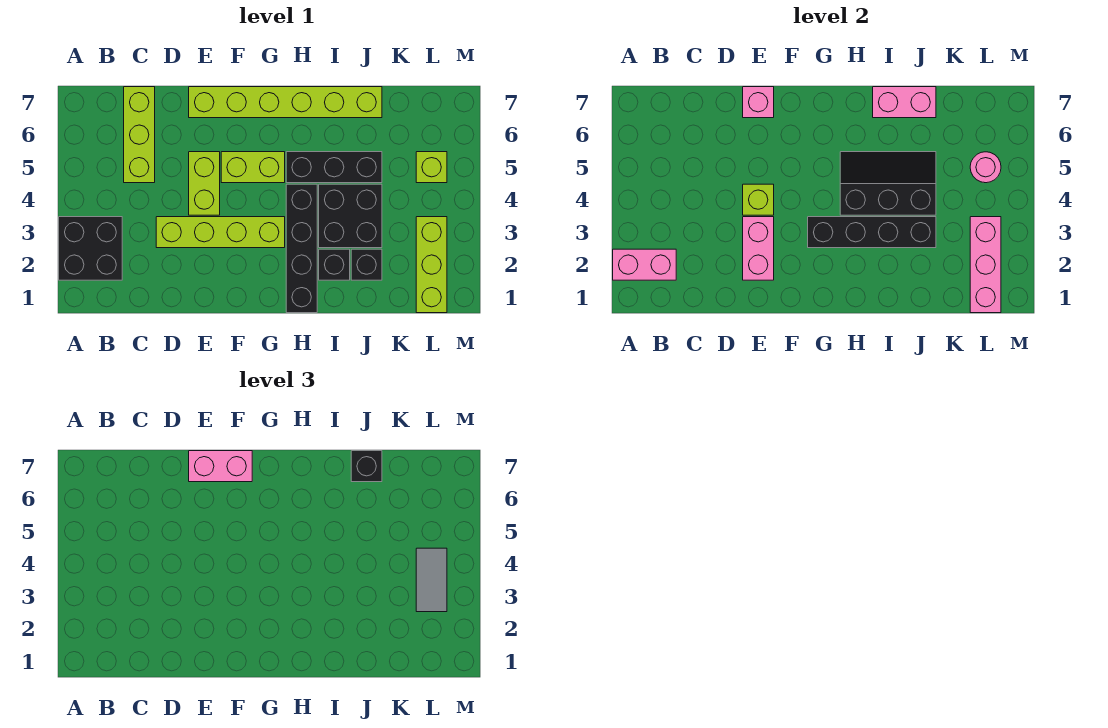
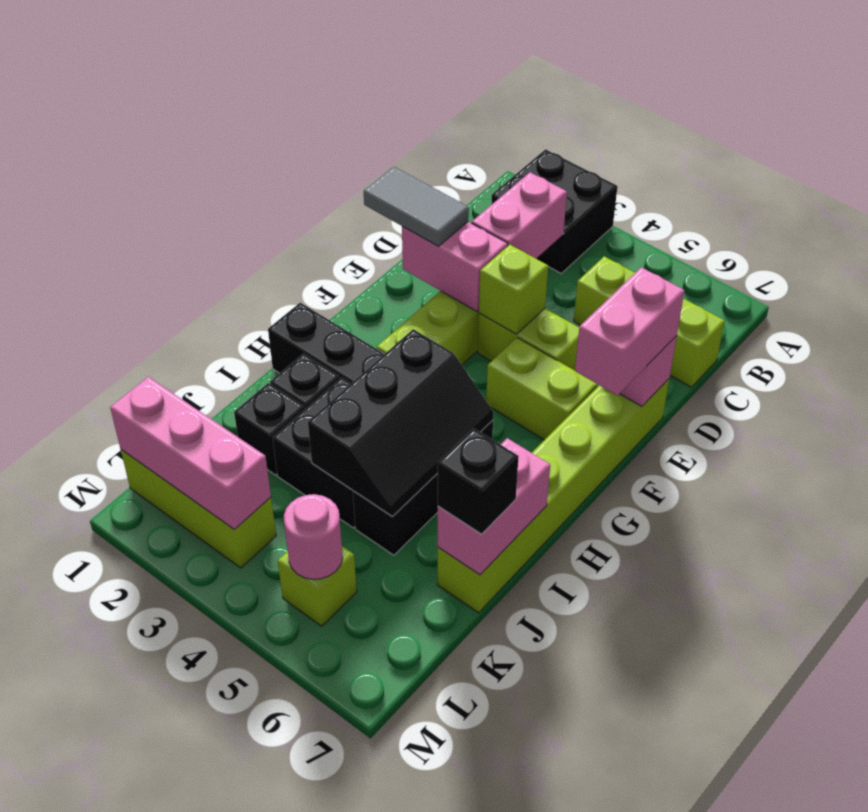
pink 1x2 brick [613,249,676,280] -> pink 1x2 brick moved to [472,172,567,258]
lime 1x2 brick [221,152,285,183] -> lime 1x2 brick turned to [486,338,597,440]
black 1x4 brick [808,217,936,248] -> none
grey 1x2 tile [416,548,447,612] -> grey 1x2 tile moved to [364,167,469,246]

